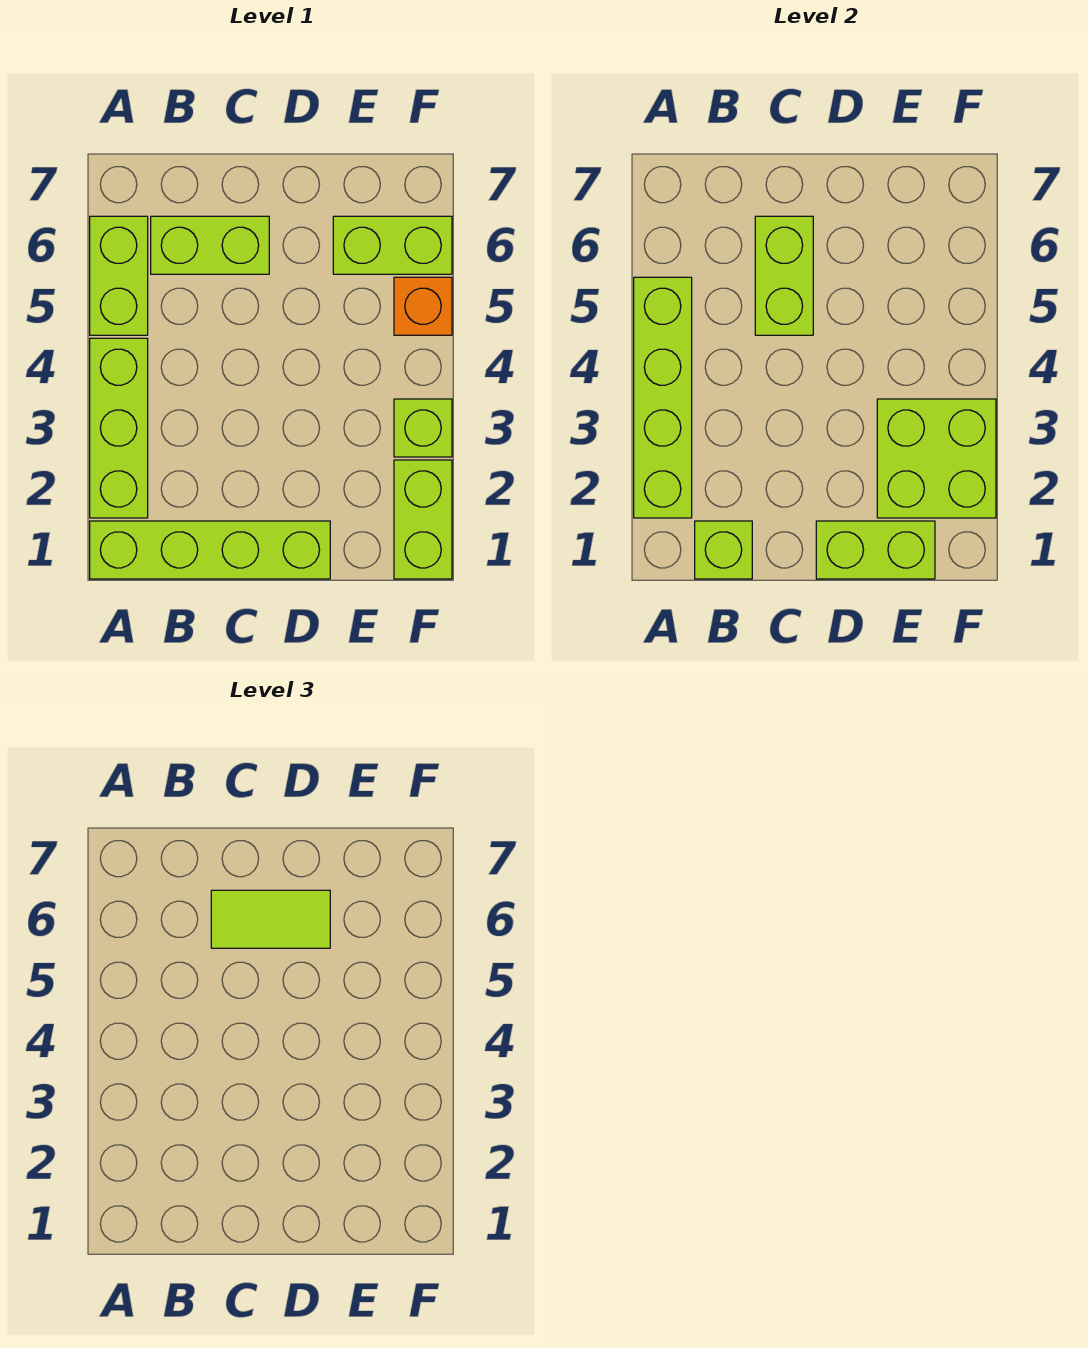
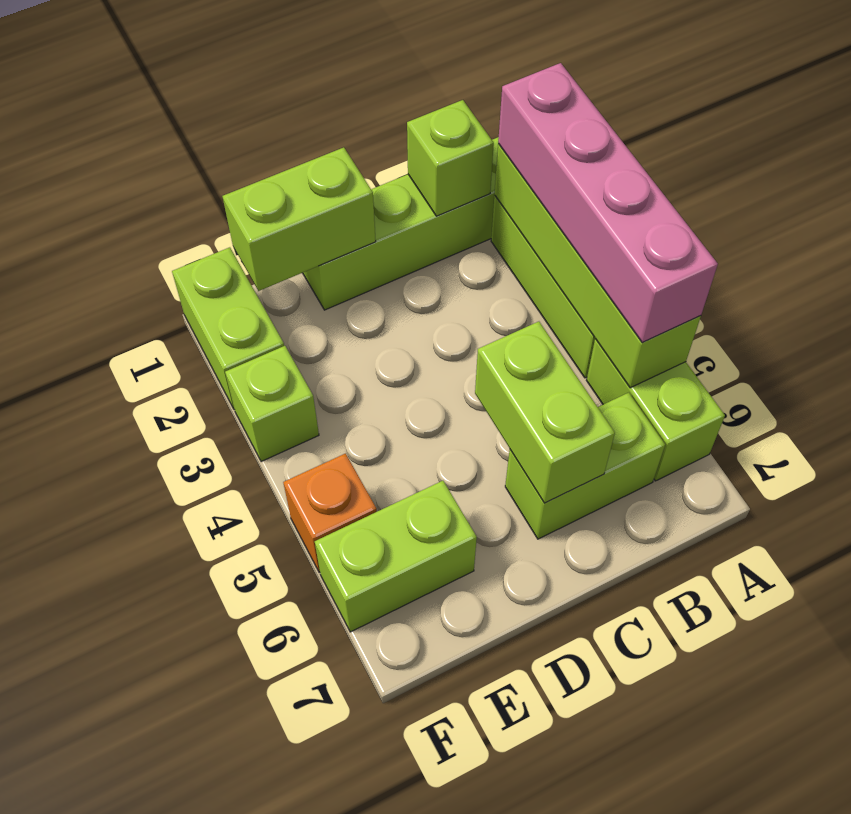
none -> pink 1x4 brick [498,63,718,343]
lime 1x2 tile [211,890,330,948] -> none
lime 2x2 brick [877,399,996,518] -> none

